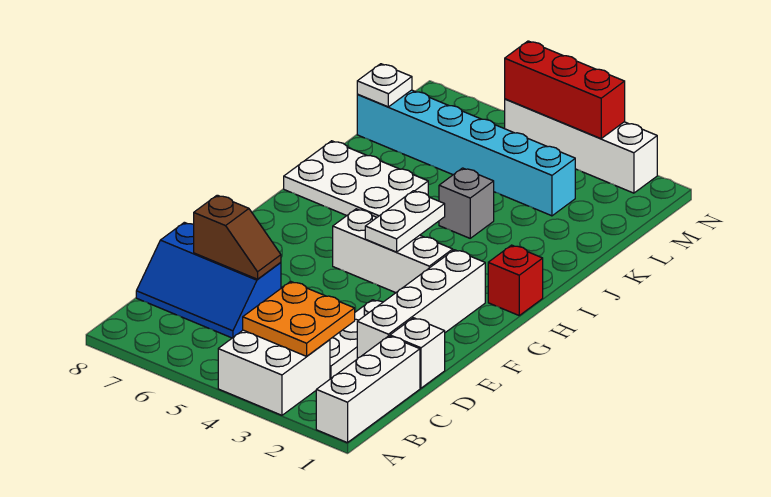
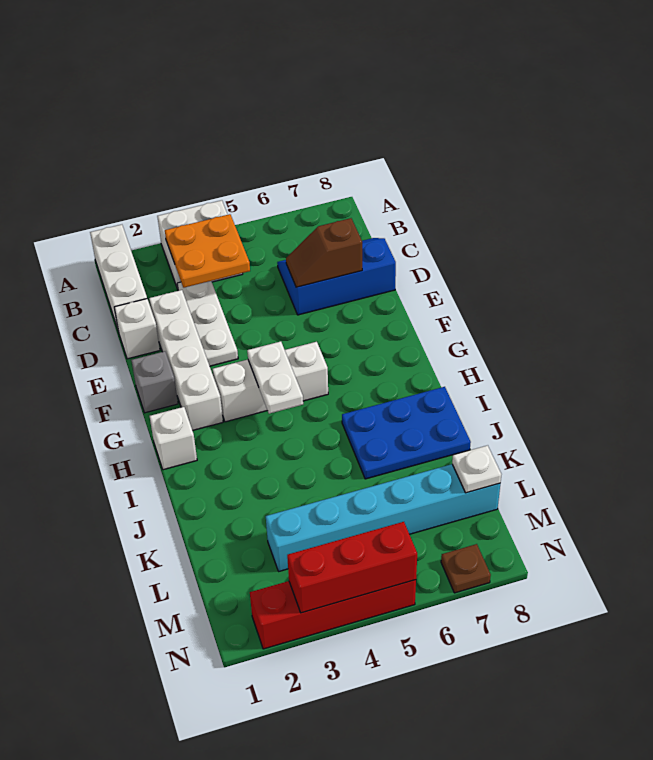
red 1x1 brick [488,245,543,315] -> white 1x1 brick [150,407,197,470]
white 2x3 plate [284,141,428,217] -> blue 2x3 plate [342,387,471,479]
grey 1x1 brick [439,168,494,238] -> grey 1x1 brick moved to [131,351,178,413]
white 1x4 brick [505,99,657,193] -> red 1x4 brick [250,580,416,649]
none -> brown 1x1 plate [441,544,491,593]

